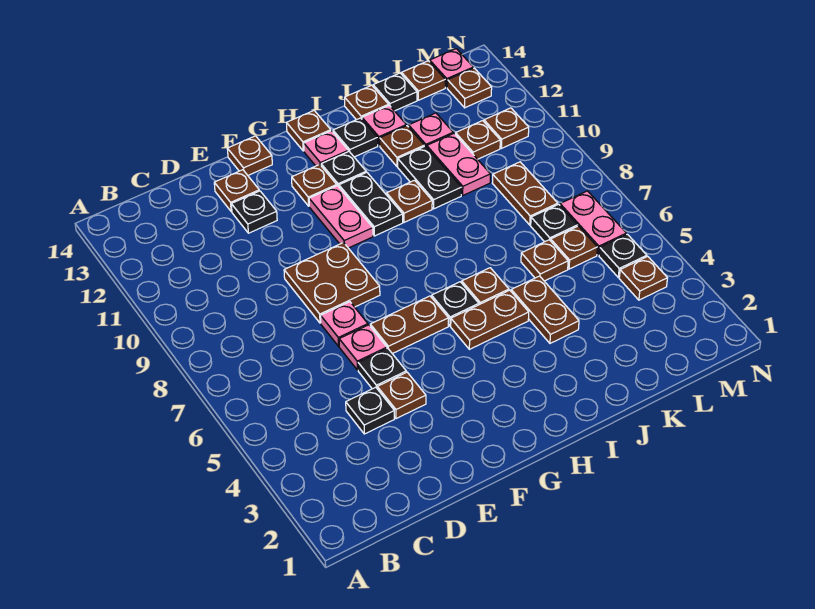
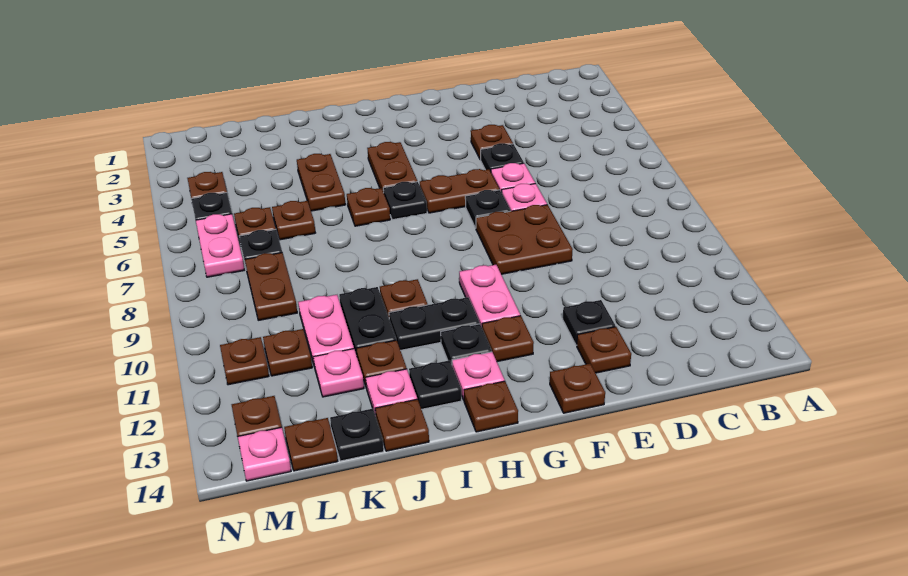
black 1x1 plate [346,387,394,434] -> black 1x1 plate moved to [465,190,511,228]
brown 1x2 plate [451,290,529,349] -> brown 1x2 plate turned to [367,142,417,193]
black 1x2 plate [339,172,403,236] -> black 1x2 plate turned to [389,297,480,350]

